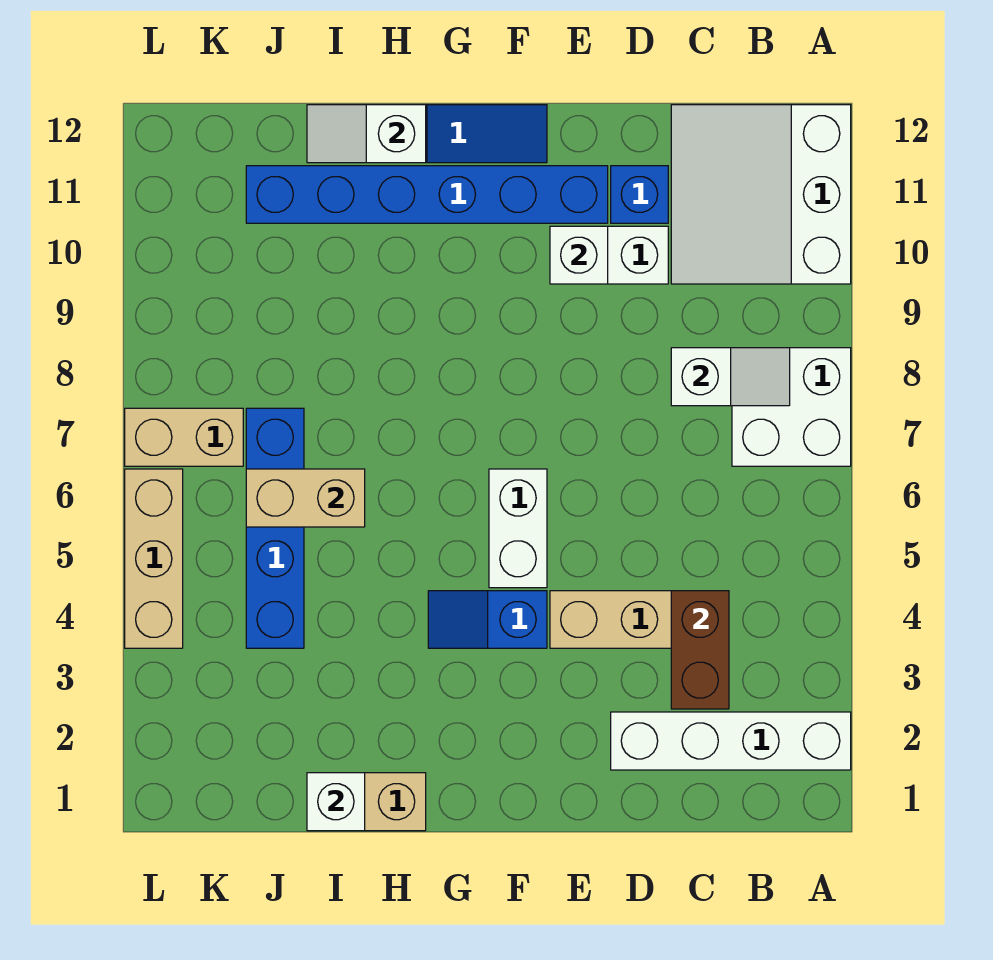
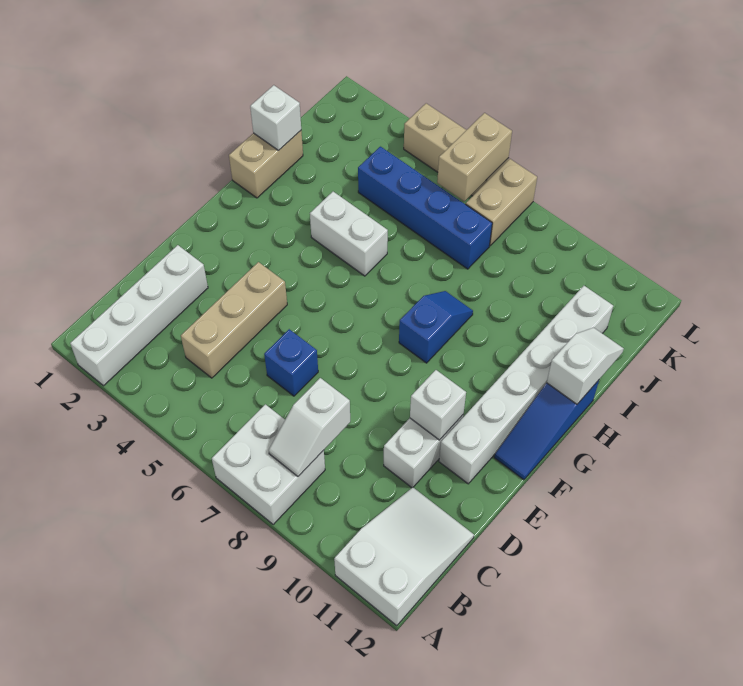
white 3x3 slope [671,105,851,284] -> white 2x3 slope [334,487,474,626]
brown 1x2 brick [671,591,729,709] -> none
blue 1x1 brick [611,166,668,223] -> blue 1x1 brick moved to [264,329,318,396]
blue 1x6 brick [246,166,608,223] -> white 1x6 brick [439,286,613,484]
blue 1x2 slope [428,591,547,648] -> blue 1x2 slope moved to [399,291,473,363]
white 1x2 brick [489,469,547,588] -> white 1x2 brick moved to [310,192,388,276]
tan 1x2 brick [246,469,365,527] -> tan 1x2 brick moved to [437,113,512,201]

